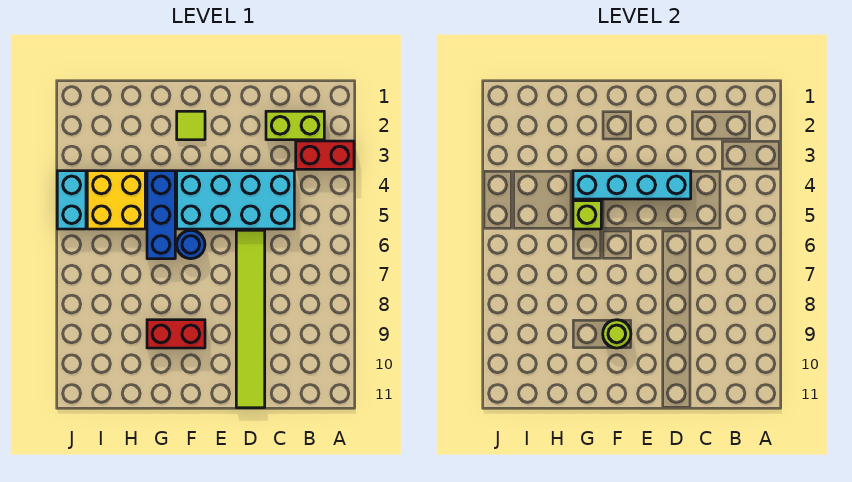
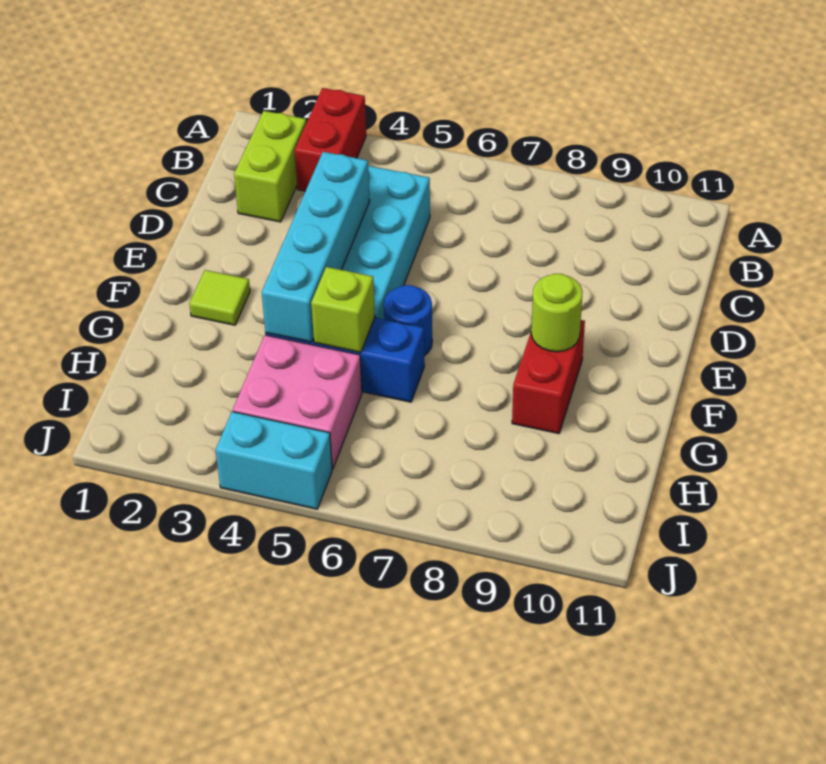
lime 1x6 tile [236,230,265,408] -> none
yellow 2x2 brick [87,171,145,229] -> pink 2x2 brick [233,335,362,469]

